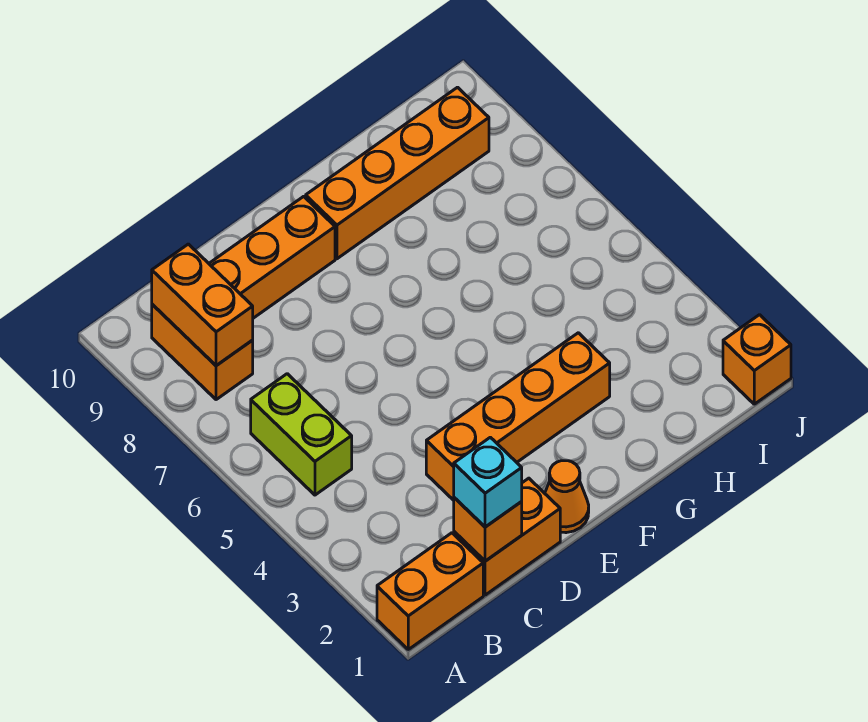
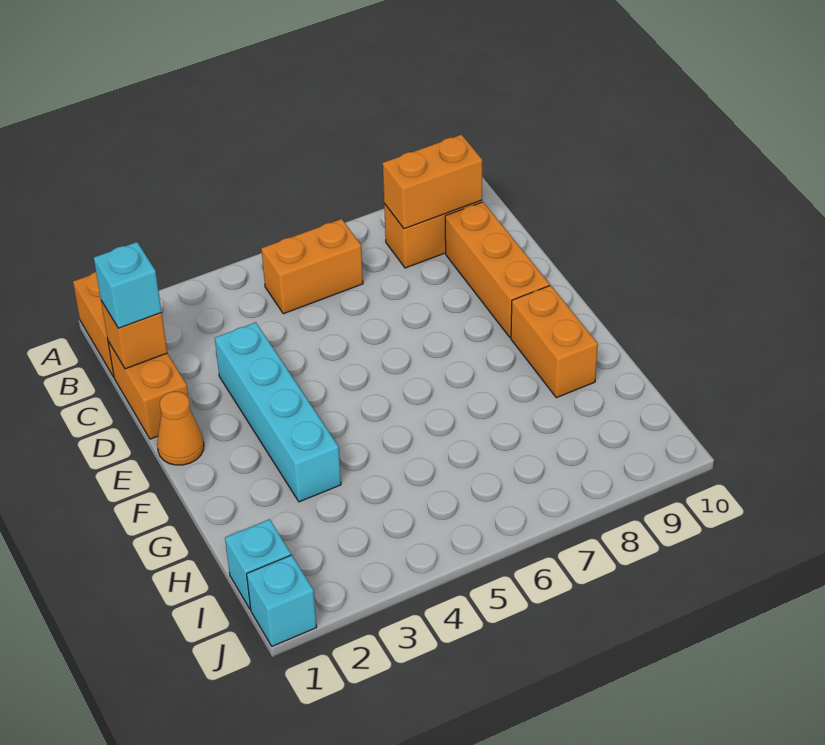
lime 1x2 brick [251,374,352,495] -> orange 1x2 brick [261,219,363,314]
orange 1x4 brick [426,333,610,500] -> cyan 1x4 brick [215,322,341,502]
orange 1x4 brick [306,87,489,259] -> orange 1x2 brick [511,285,598,398]
none -> cyan 1x1 brick [225,519,291,609]
orange 1x1 brick [723,315,791,404] -> cyan 1x1 brick [247,555,317,646]

